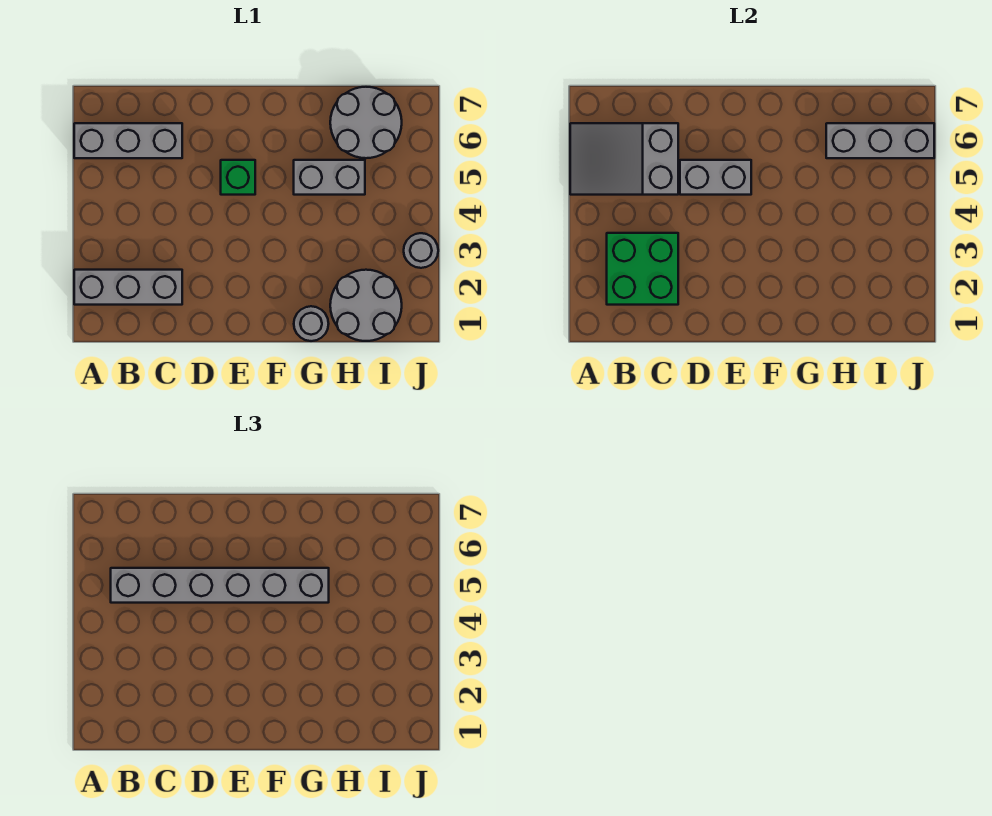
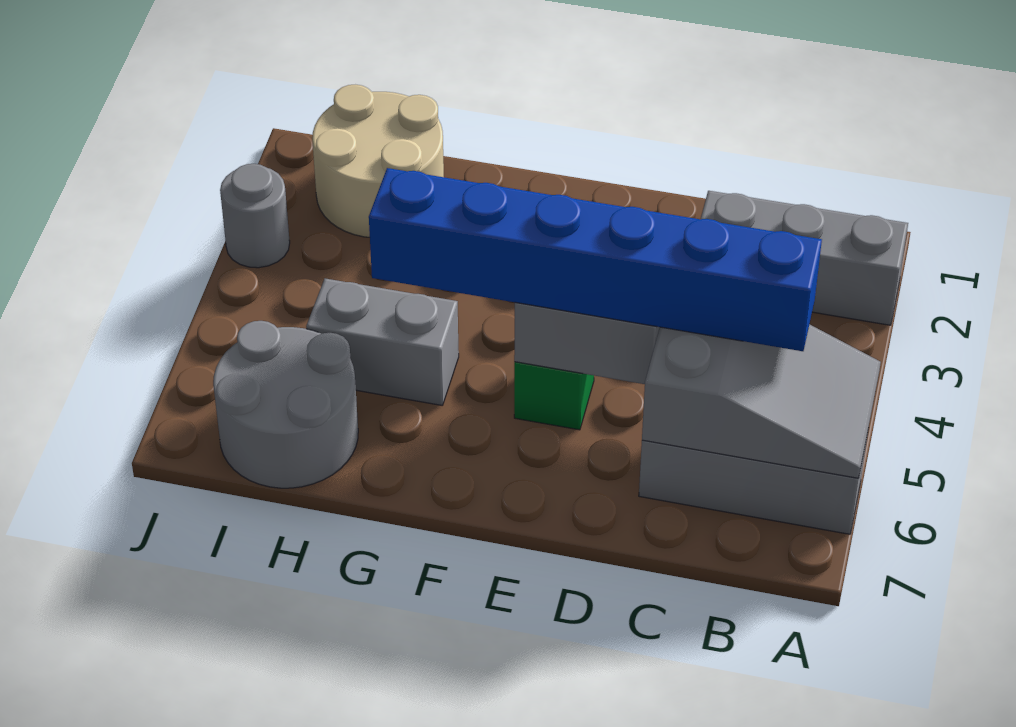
green 2x2 brick [607,233,678,305] -> none
grey 1x6 brick [111,568,329,603] -> blue 1x6 brick [369,168,822,351]
grey 1x1 round brick [294,306,329,341] -> none
grey 2x2 round brick [330,270,402,341] -> tan 2x2 round brick [312,85,444,237]
grey 1x3 brick [826,123,934,158] -> none

